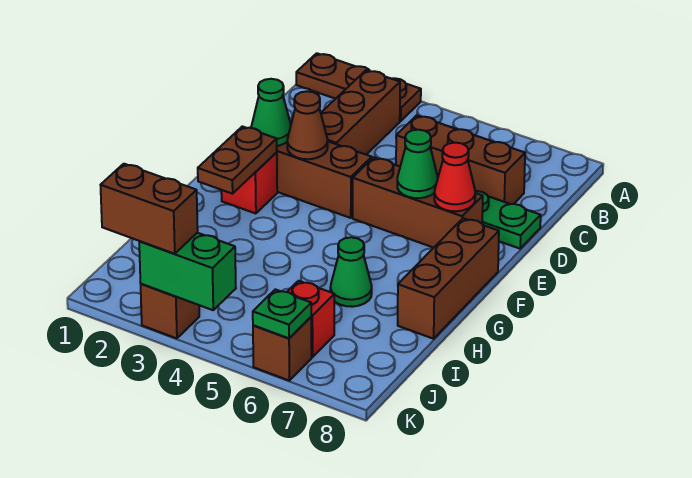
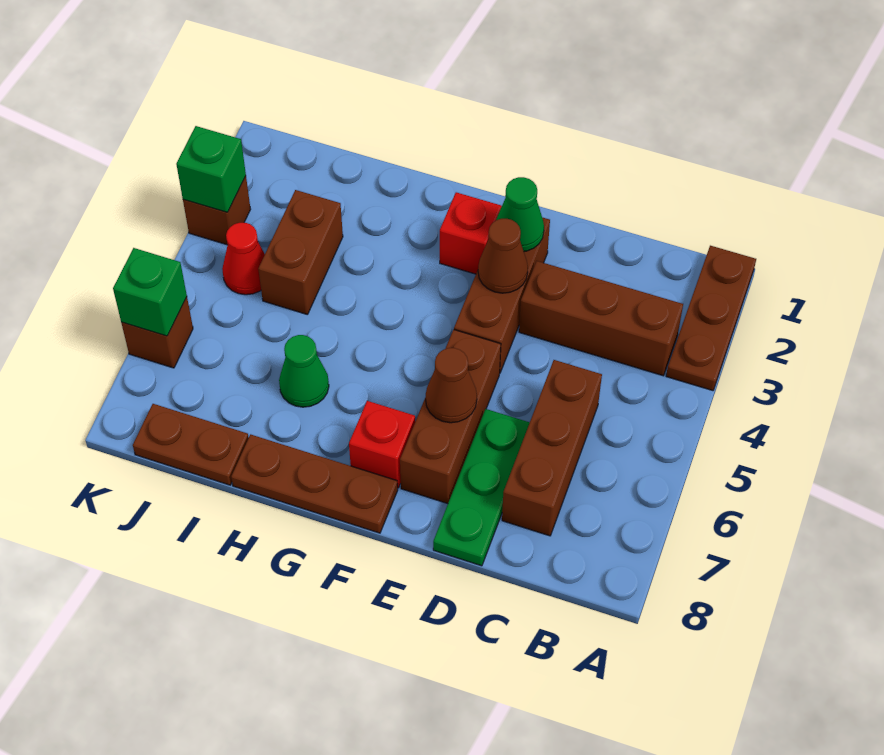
green 1x1 cone [397,130,438,198] -> brown 1x1 cone [426,348,477,423]
red 1x1 cone [434,143,475,211] -> red 1x1 cone moved to [222,223,265,295]
brown 1x2 plate [198,126,277,194] -> brown 1x2 plate moved to [133,404,249,485]
brown 1x3 brick [398,218,499,339] -> brown 1x3 plate [231,434,398,533]
red 1x1 brick [287,281,334,357] -> red 1x1 brick moved to [349,401,415,488]
brown 1x2 brick [101,164,198,254] -> brown 1x2 brick moved to [258,190,343,315]
green 1x2 brick [139,233,236,310] -> green 1x1 brick [176,126,246,212]
green 1x1 plate [253,289,311,338] -> green 1x1 brick [113,248,187,336]

